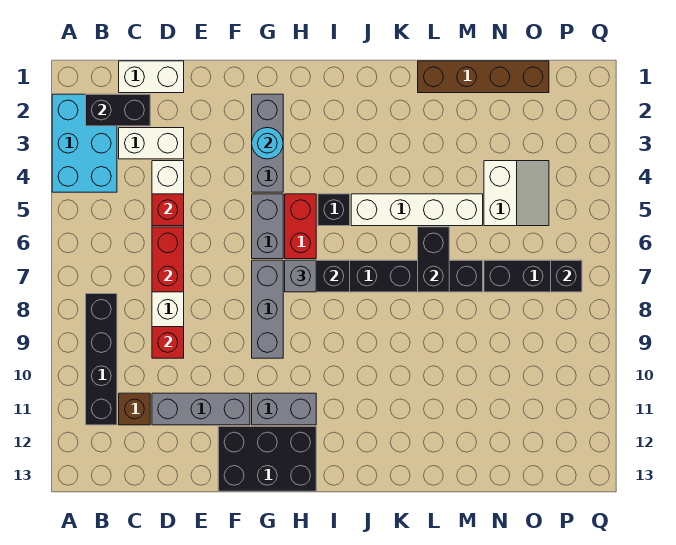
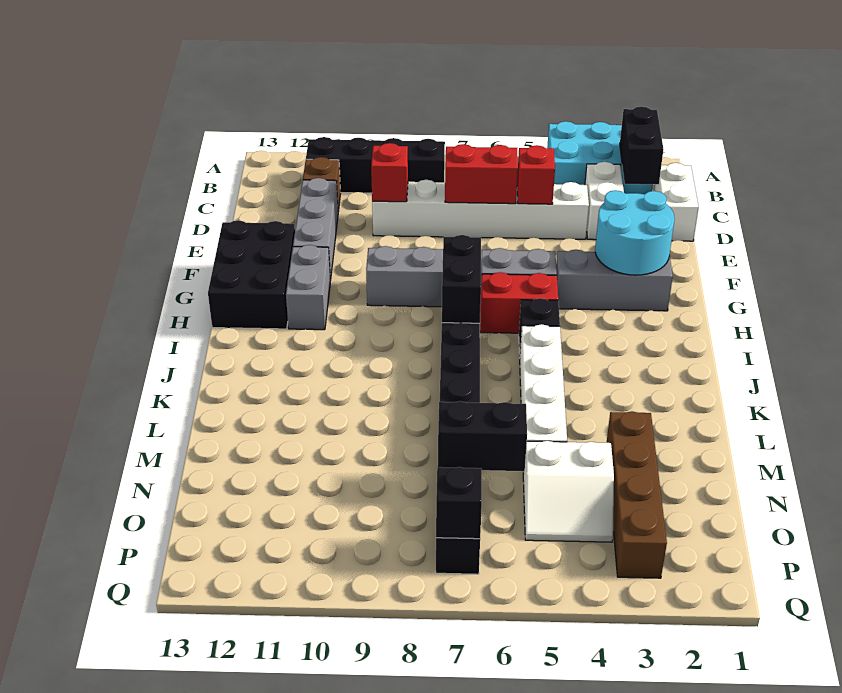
cyan 1x1 round brick [252,128,283,159] -> cyan 2x2 round brick [595,190,675,275]
grey 1x1 brick [285,260,316,292] -> none
brown 1x4 brick [418,61,549,93] -> brown 1x4 brick moved to [607,411,667,578]
black 1x2 brick [418,227,449,292] -> black 1x2 brick moved to [438,401,527,472]

